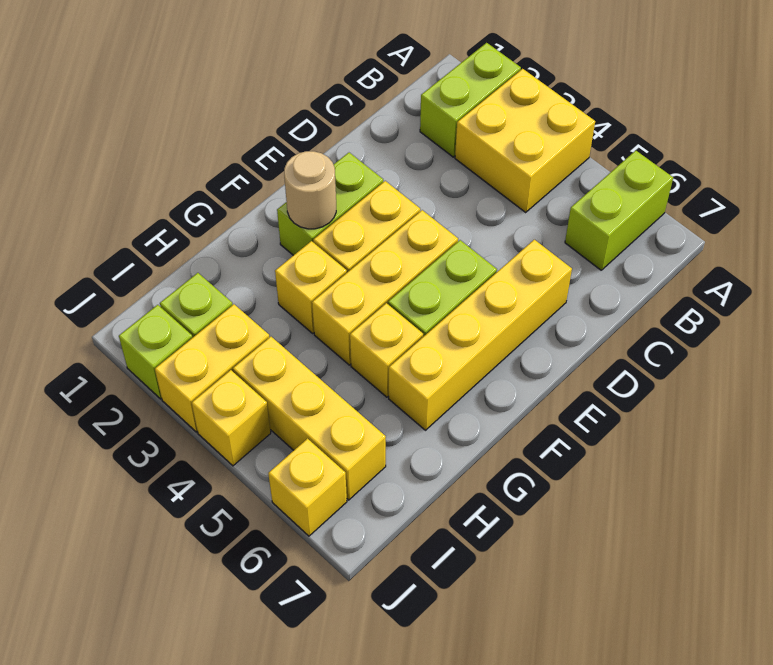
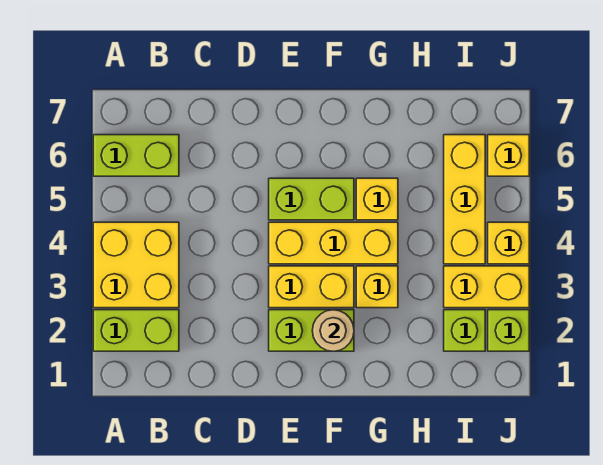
yellow 1x4 brick [389,240,572,430] -> none

